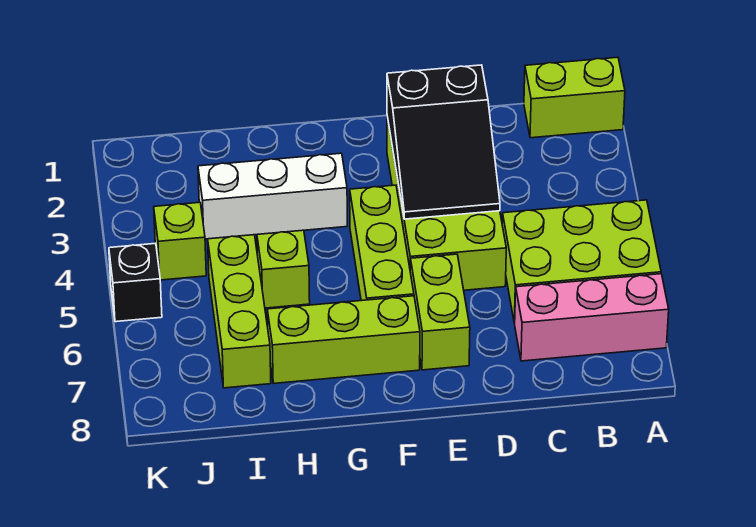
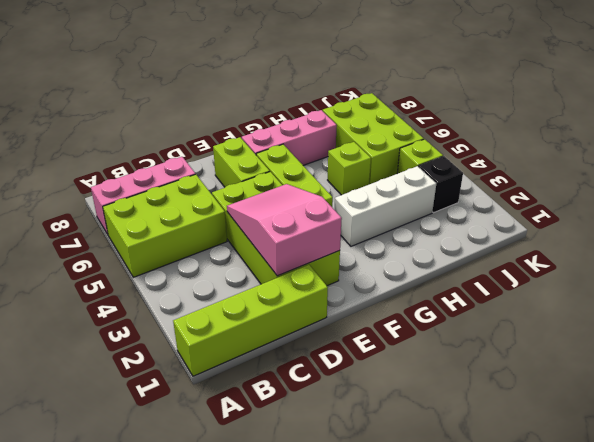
lime 1x2 brick [524,57,625,138] -> lime 1x4 brick [173,265,328,376]
black 2x3 slope [387,65,500,219] -> pink 2x3 slope [227,184,342,276]
lime 1x3 brick [267,296,420,383] -> pink 1x3 brick [242,110,337,165]
lime 1x3 brick [208,235,271,388] -> lime 2x3 brick [323,93,424,184]
black 1x1 brick [109,243,162,322] -> black 1x1 brick moved to [419,156,463,213]

